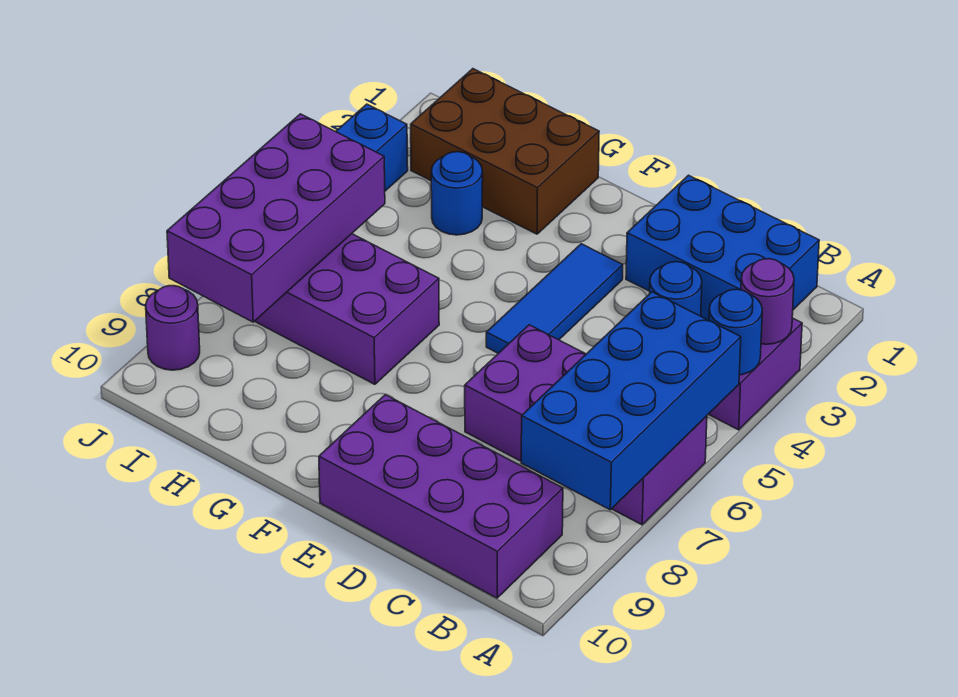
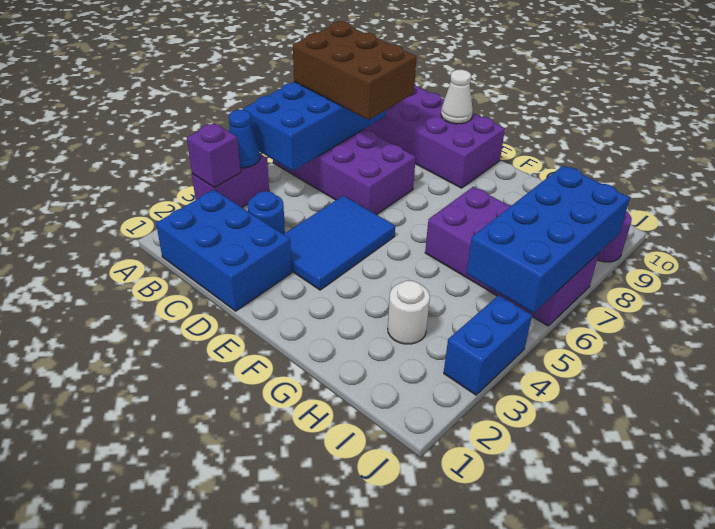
purple 1x1 round brick [741,259,794,344] -> purple 1x1 brick [187,123,241,188]
blue 1x1 round brick [709,289,762,375] -> blue 1x1 cone [229,110,260,168]
none -> white 1x1 cone [441,70,473,124]
blue 1x3 tile [486,244,623,353] -> blue 2x3 tile [284,196,395,290]
brown 2x3 brick [411,69,599,234] -> brown 2x3 brick moved to [293,21,417,120]
blue 1x1 round brick [431,152,483,235] -> white 1x1 round brick [388,281,430,344]
purple 2x4 brick [167,114,385,322] -> blue 2x4 brick [466,166,630,313]

